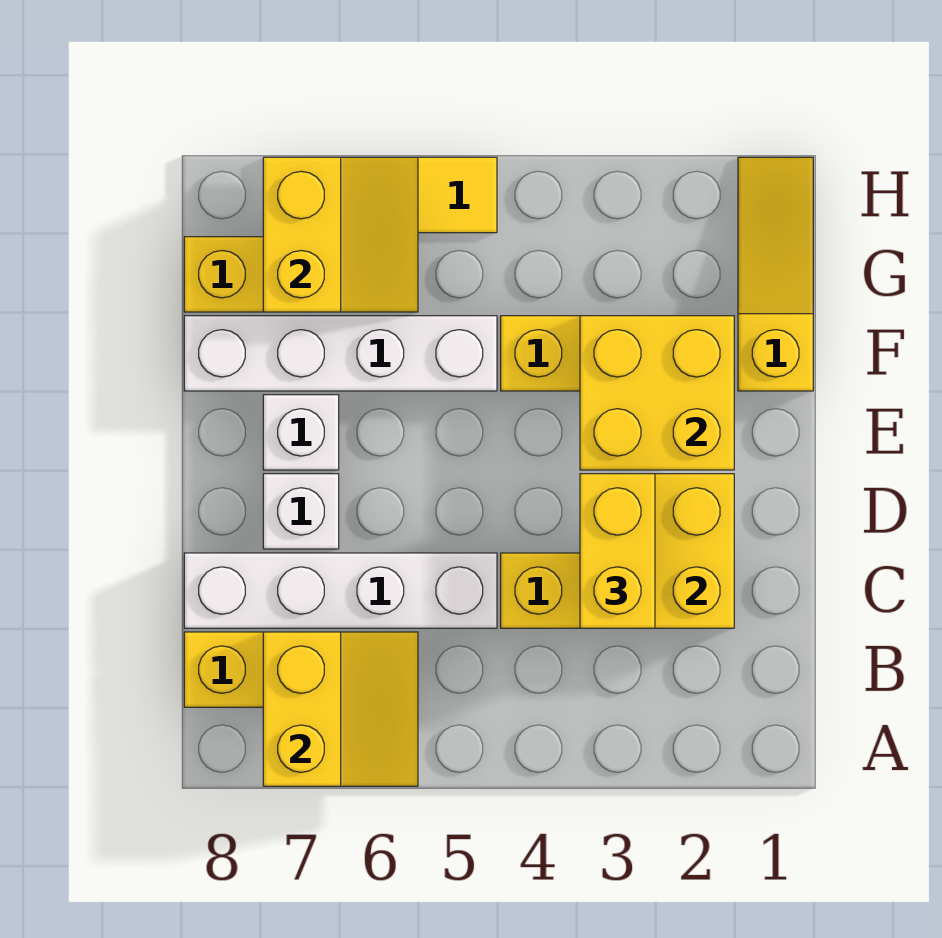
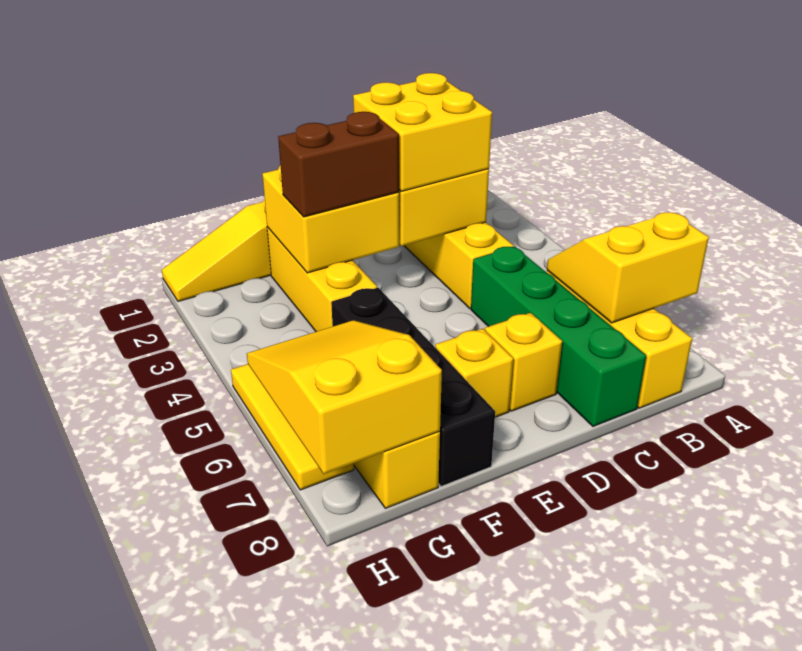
yellow 1x2 brick [580,474,655,628] -> yellow 2x2 brick [353,73,492,191]
white 1x4 brick [184,553,497,628] -> green 1x4 brick [471,246,646,426]
white 1x1 brick [263,474,339,549] -> yellow 1x1 brick [485,313,562,411]
none -> brown 1x2 brick [278,112,399,217]
white 1x1 brick [263,395,339,470] -> yellow 1x1 brick [435,329,513,417]
white 1x4 brick [184,316,497,391] -> black 1x4 brick [331,288,495,486]
yellow 2x2 slope [263,157,418,312] -> yellow 2x3 slope [247,320,442,474]

